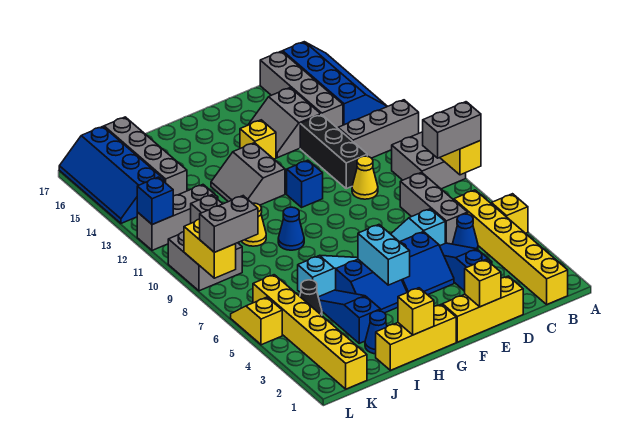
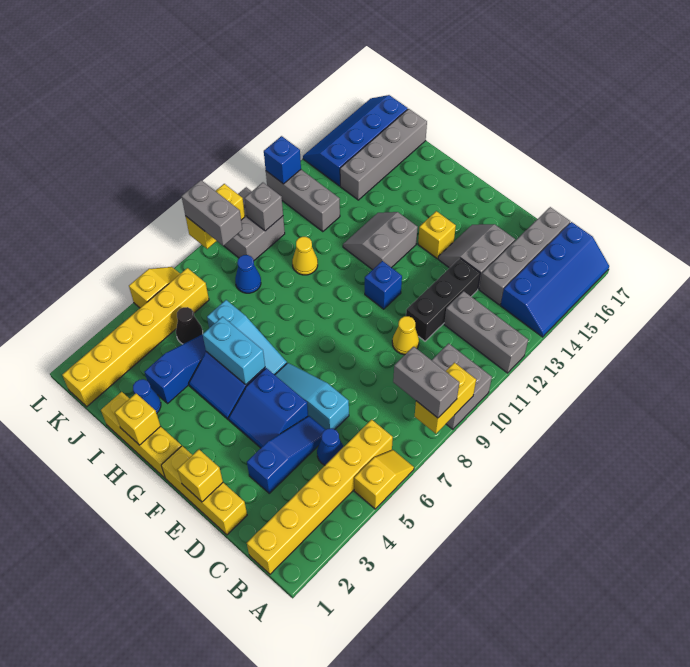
grey 1x3 brick [400,172,468,244] -> none
cyan 1x2 brick [358,225,410,285] -> cyan 1x2 brick turned to [203,317,265,385]
blue 1x1 cone [278,207,304,250] -> blue 1x1 cone moved to [235,255,261,293]

